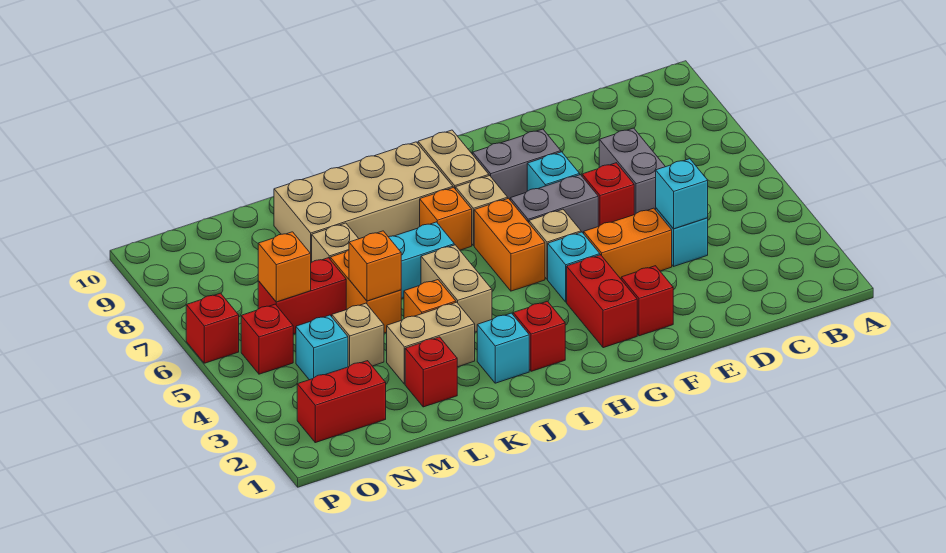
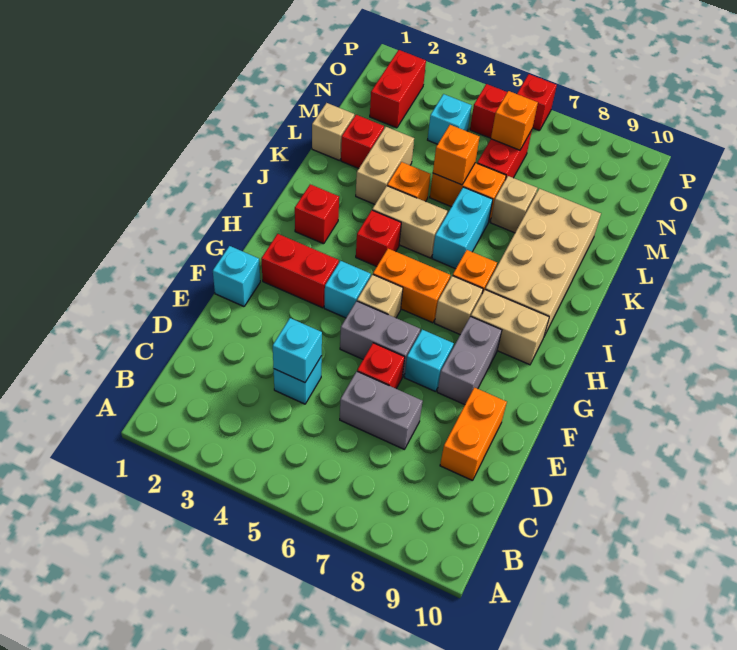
orange 1x2 brick [584,208,672,279] -> orange 1x2 brick moved to [440,387,507,481]
red 1x1 brick [621,266,673,336] -> red 1x1 brick moved to [356,210,401,266]
grey 1x2 brick [510,175,598,234] -> grey 1x2 brick turned to [340,301,420,377]
cyan 1x1 brick [477,313,529,383] -> cyan 1x1 brick moved to [213,246,260,306]
tan 1x1 brick [332,303,384,367] -> tan 1x1 brick moved to [312,103,354,160]

